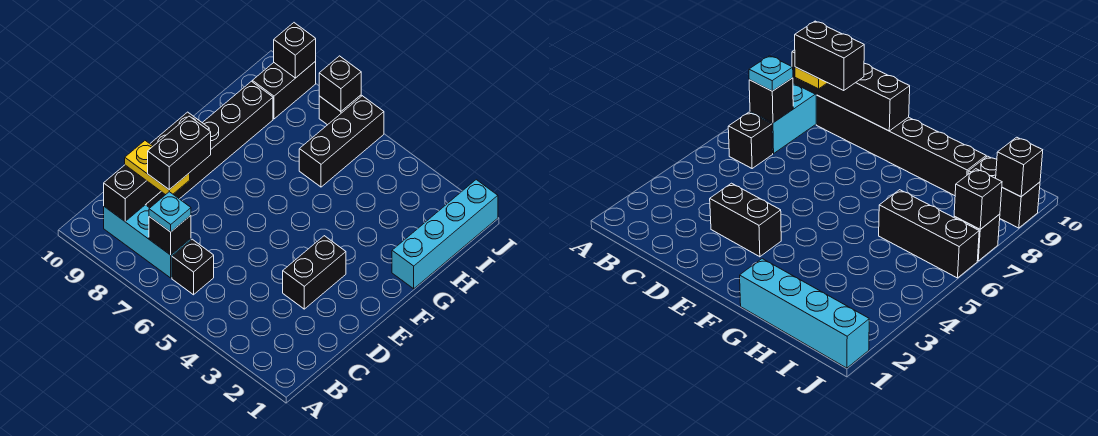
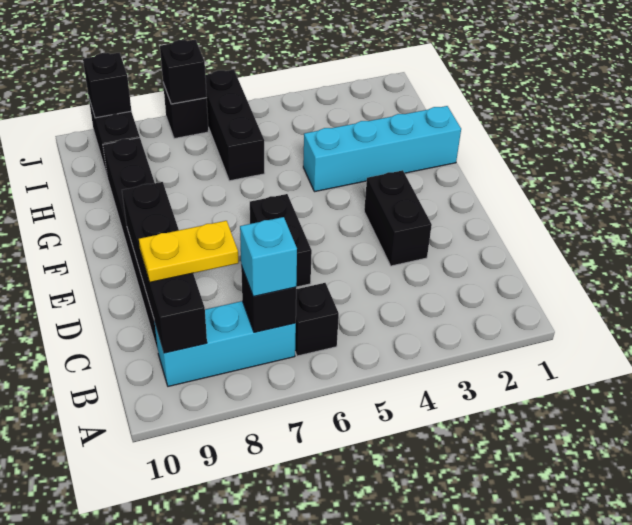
cyan 1x1 plate [149,192,191,232] -> cyan 1x1 brick [240,217,297,296]
black 1x2 brick [148,116,211,190] -> black 1x2 brick moved to [250,194,312,287]
cyan 1x4 brick [392,180,498,289] -> cyan 1x4 brick turned to [303,106,461,192]

